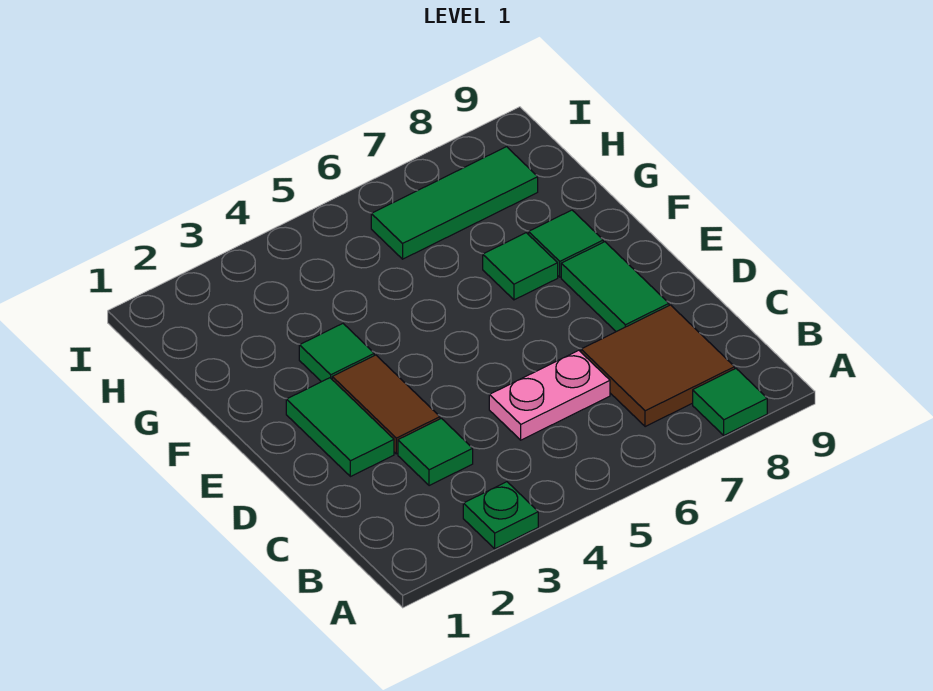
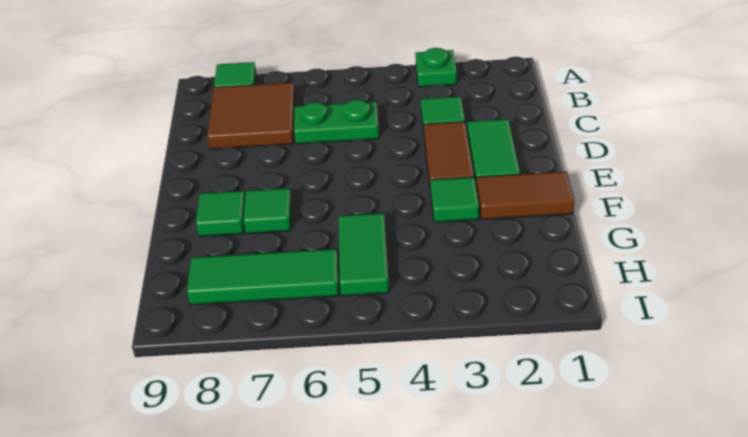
pink 1x2 plate [489,350,610,440] -> green 1x2 plate [294,100,379,144]
green 1x2 tile [561,242,669,332] -> green 1x2 tile moved to [339,213,389,296]
none -> brown 1x2 tile [476,171,575,220]

